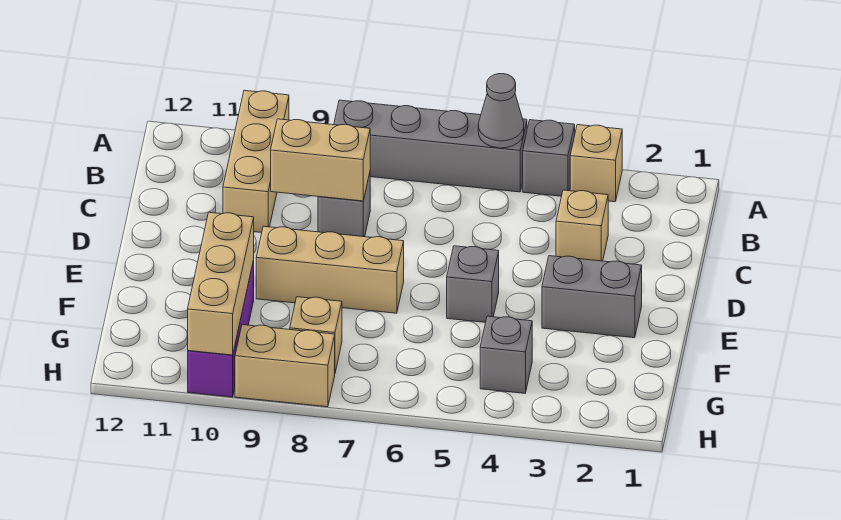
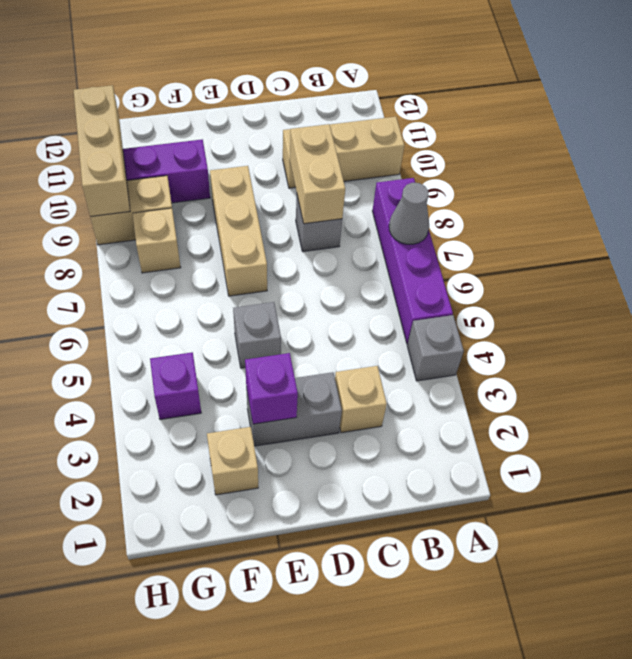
tan 1x1 brick [570,125,622,202] -> tan 1x1 brick moved to [207,427,258,495]
grey 1x4 brick [334,100,527,192] -> purple 1x4 brick [372,178,453,344]
grey 1x1 cone [478,74,524,148] -> grey 1x1 cone moved to [389,183,429,244]
grey 1x2 brick [542,256,642,338] -> grey 1x2 brick turned to [246,372,342,446]
none -> purple 1x1 brick [245,353,298,424]
tan 1x3 brick [188,212,254,355] -> tan 1x3 brick turned to [74,85,130,217]
grey 1x1 brick [480,316,532,393] -> purple 1x1 brick [150,352,201,419]
tan 1x2 brick [235,325,335,407] -> tan 1x2 brick turned to [90,176,172,245]

